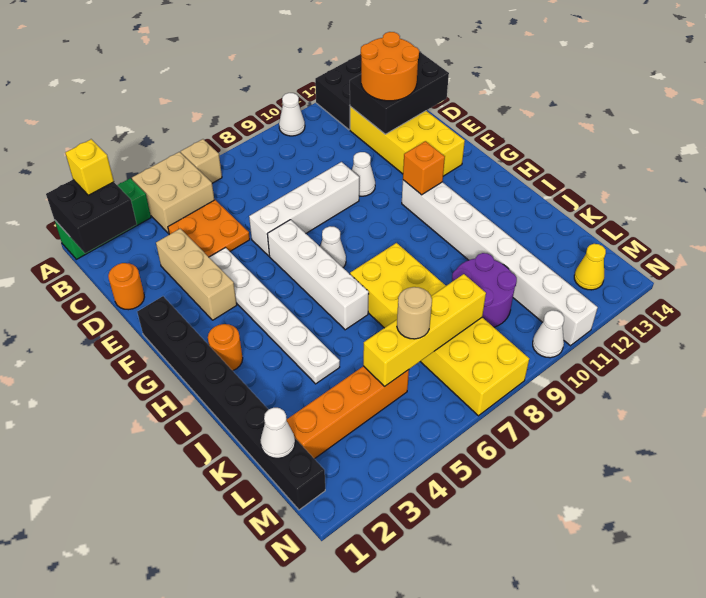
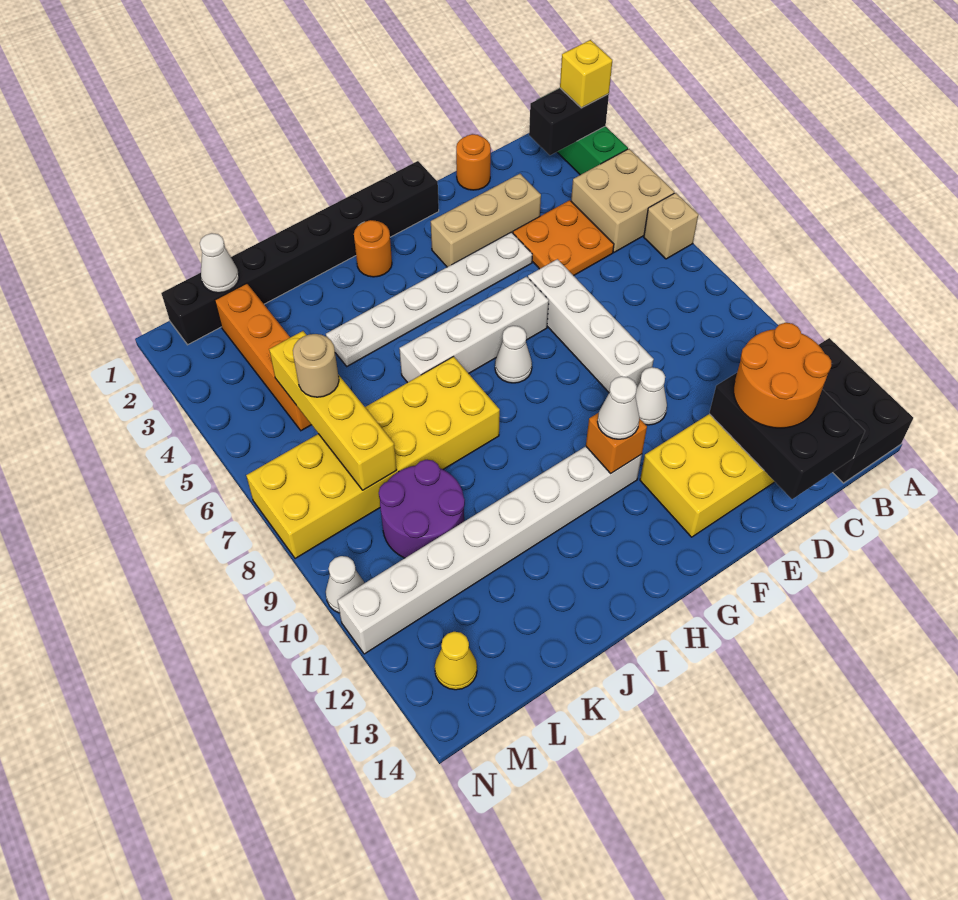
black 2x2 brick [46,180,137,253] -> black 1x2 brick [529,88,609,155]
white 1x1 cone [279,93,305,136] -> white 1x1 cone moved to [598,376,640,439]

